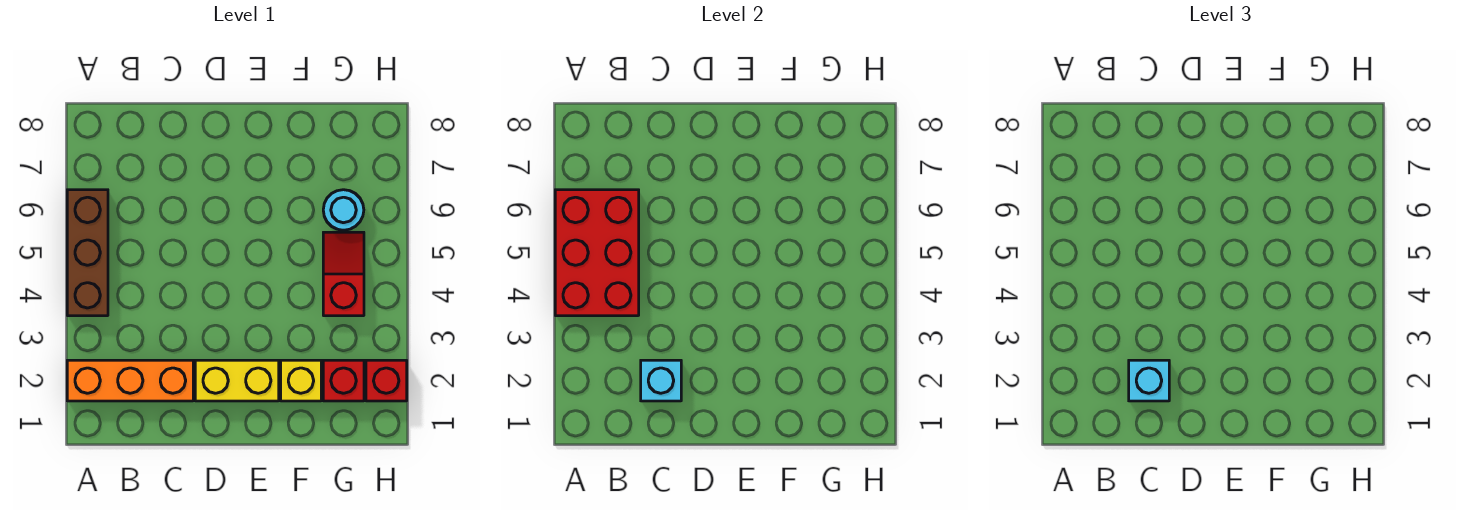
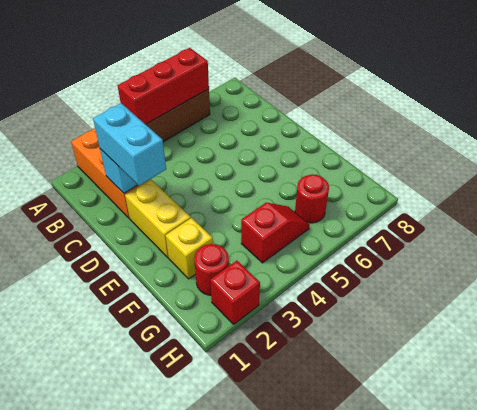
red 2x3 brick [555,190,639,316] -> red 1x3 brick [118,48,209,124]
cyan 1x1 brick [1129,360,1169,401] -> cyan 1x2 brick [93,103,166,186]
red 1x1 brick [323,360,364,401] -> red 1x1 round brick [194,244,229,295]
cyan 1x1 round brick [323,190,364,230] -> red 1x1 round brick [295,174,329,223]

